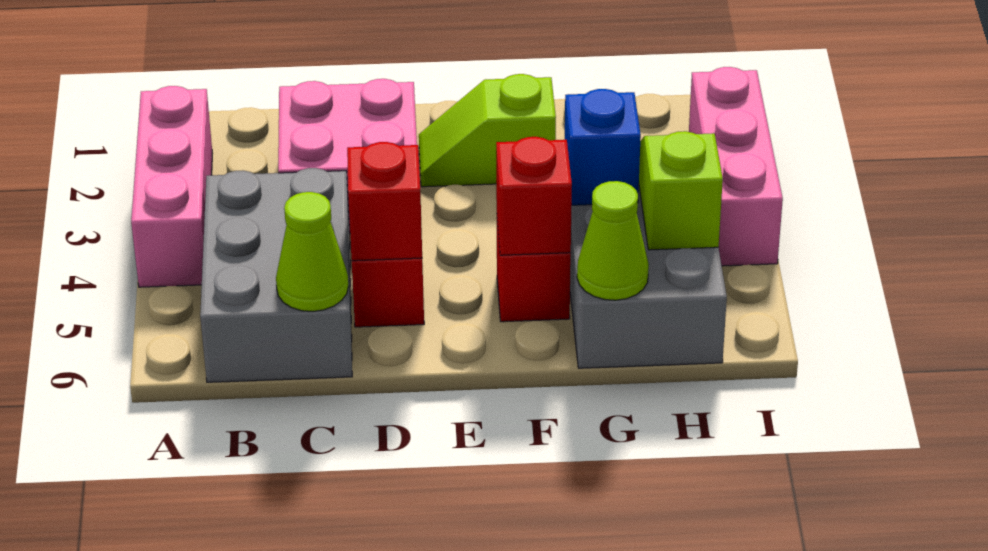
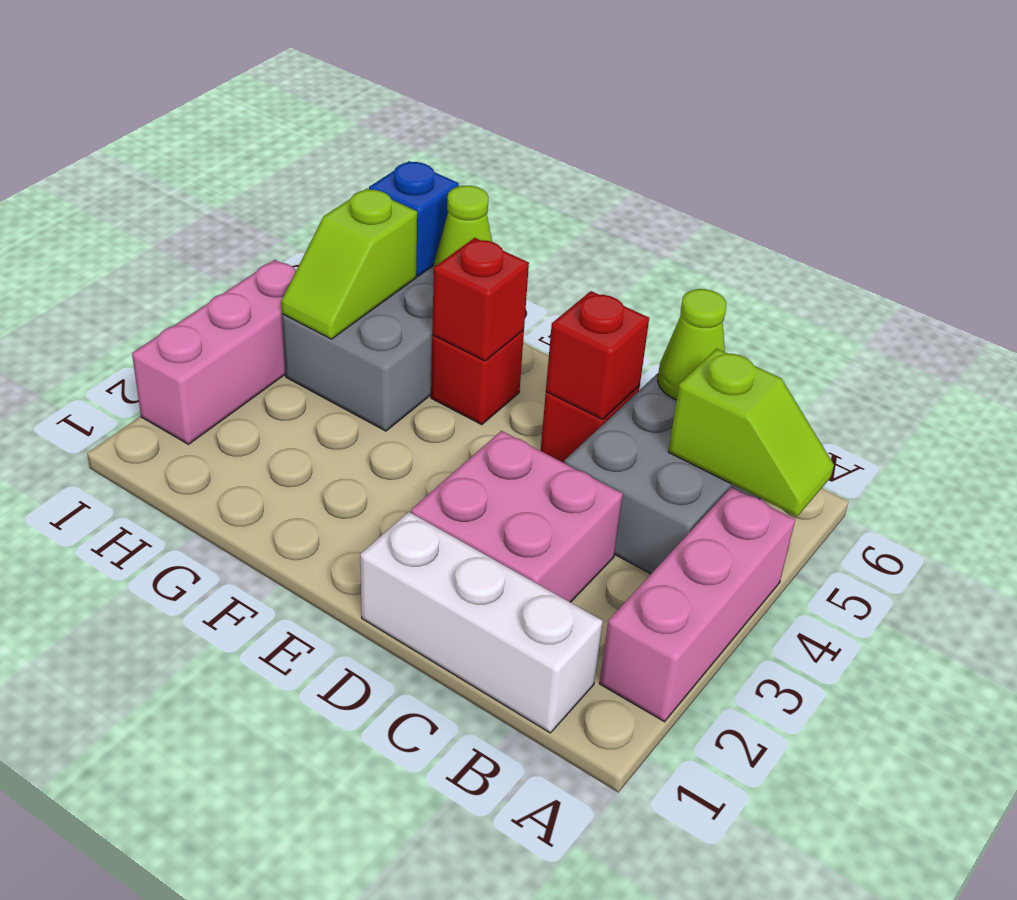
none -> white 1x3 brick [360,512,603,733]
lime 1x2 slope [419,74,556,187] -> lime 1x2 slope moved to [668,349,834,516]
blue 1x1 brick [565,89,641,205] -> blue 1x1 brick moved to [369,161,459,276]

